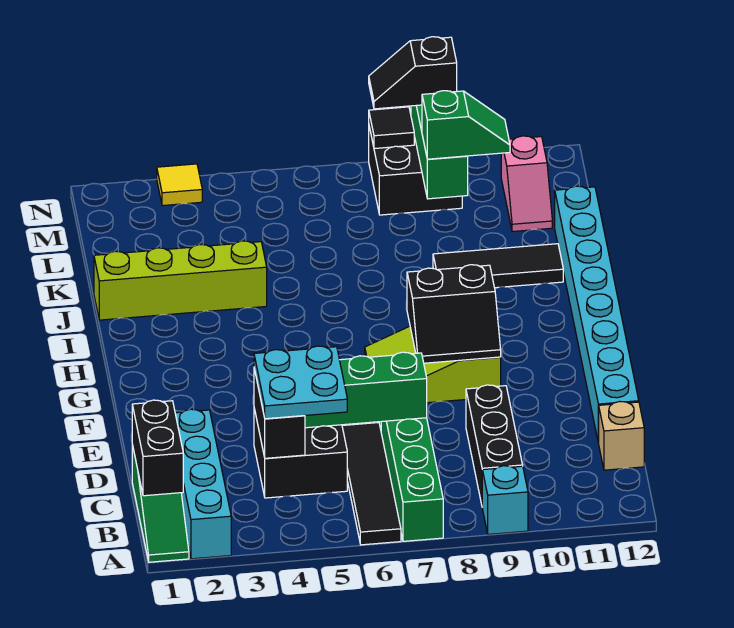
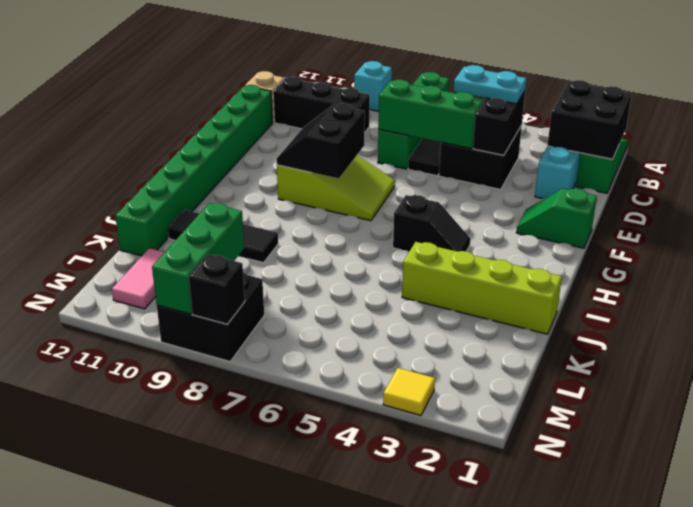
black 1x2 brick [132,400,183,496] -> black 2x2 brick [548,80,632,159]
black 1x3 brick [466,385,523,504] -> black 1x3 brick turned to [273,77,370,133]
cyan 2x2 plate [254,346,347,419] -> cyan 1x2 plate [454,65,526,104]
cyan 1x8 brick [555,186,639,443] -> green 1x8 brick [115,85,272,256]
black 2x2 slope [407,265,501,363] -> black 2x2 slope turned to [277,104,365,179]
green 1x2 slope [422,91,510,159] -> green 1x2 slope moved to [516,188,597,248]
pink 1x2 slope [501,136,552,232] -> pink 1x2 tile [112,248,165,309]
black 1x1 tile [369,107,414,149] -> black 1x1 brick [189,254,245,324]
black 1x2 slope [369,37,457,109] -> black 1x2 slope moved to [393,195,471,252]

